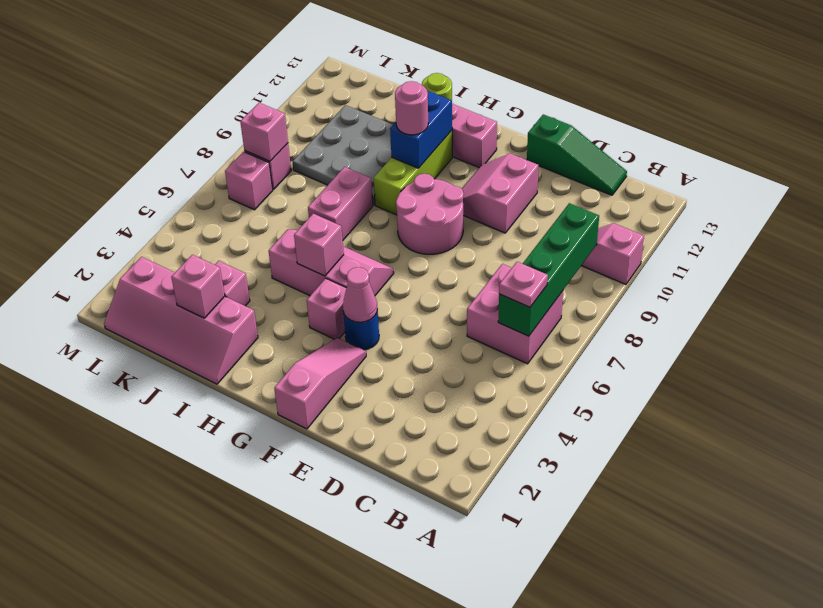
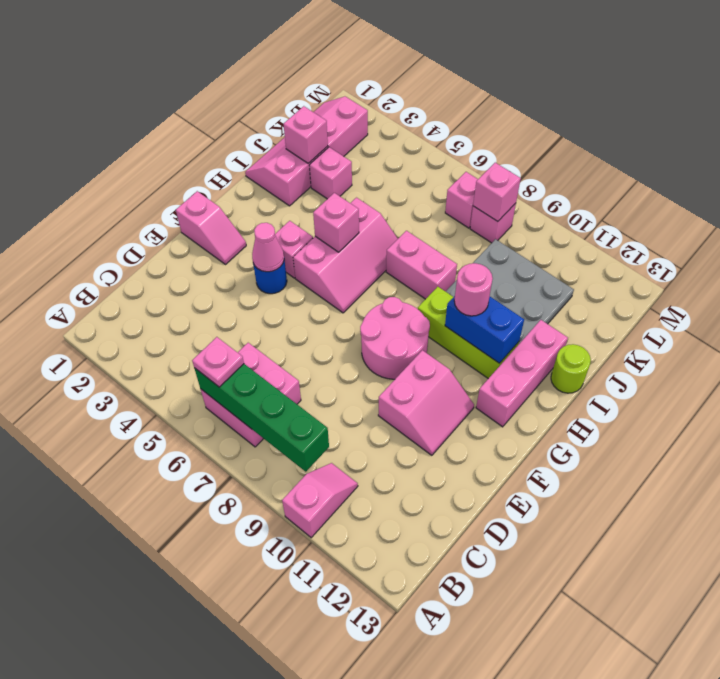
green 1x3 slope [527,115,627,195] -> none
pink 2x2 slope [462,153,539,233] -> pink 2x2 slope turned to [378,350,474,455]
pink 1x3 slope [274,338,366,429] -> pink 1x2 slope [176,191,246,264]

